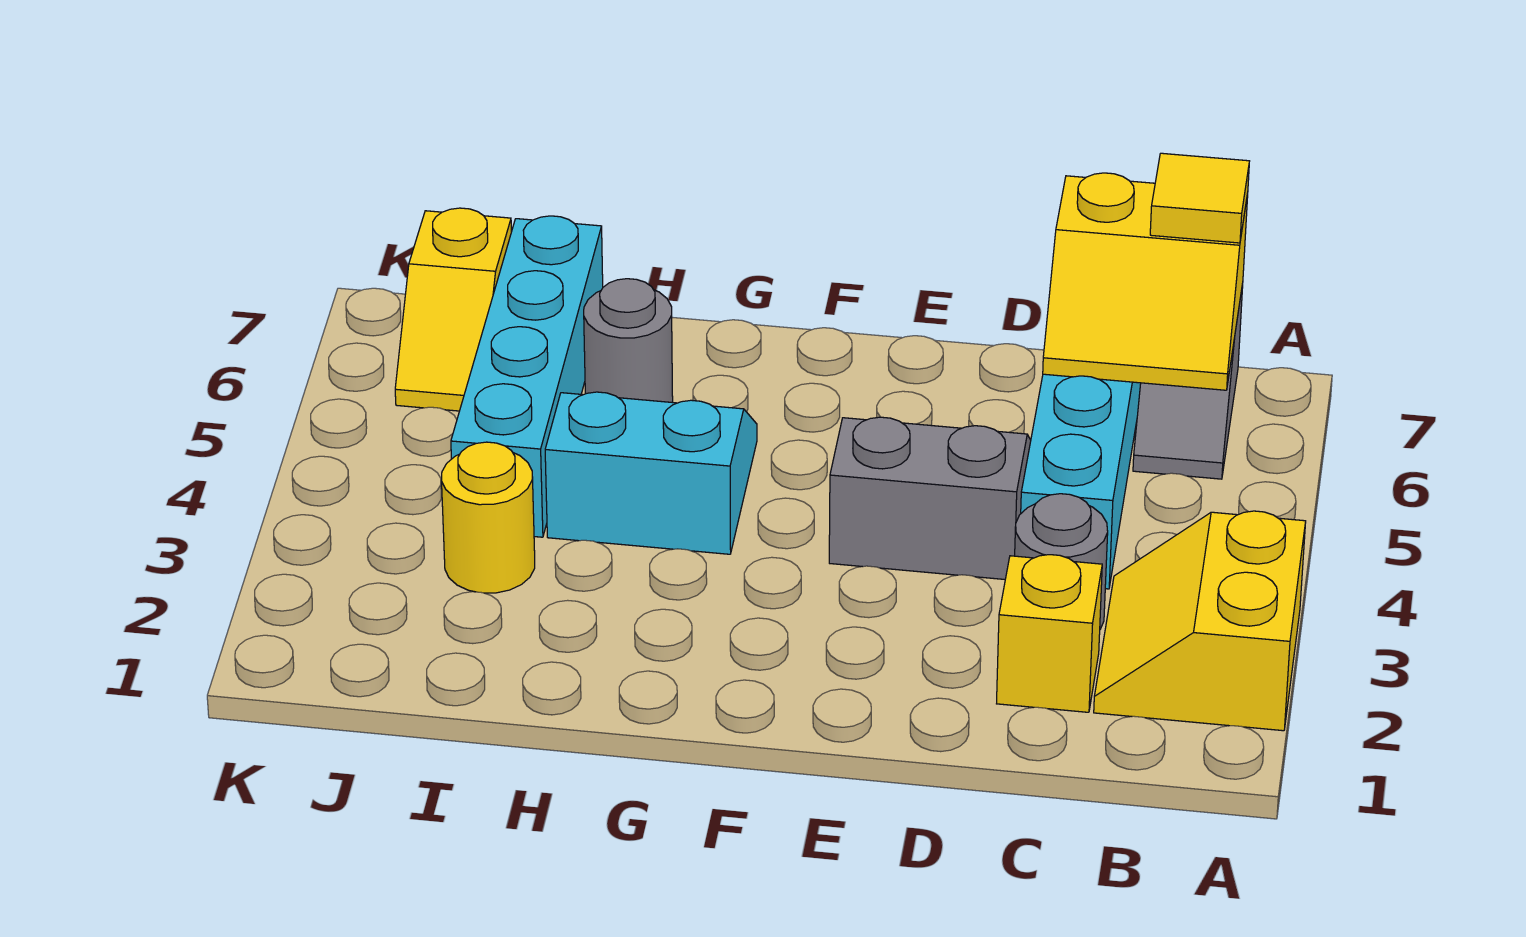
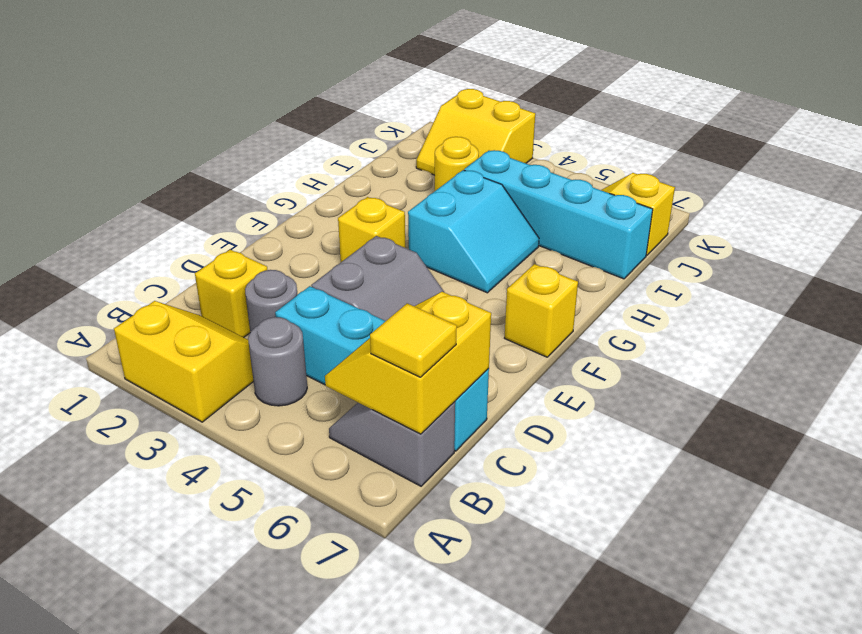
none -> yellow 1x1 brick [338,197,405,262]
none -> yellow 1x1 brick [505,264,578,357]
grey 1x1 round brick [584,279,673,403] -> grey 1x1 round brick moved to [248,317,307,406]
none -> yellow 2x2 slope [416,89,535,175]

